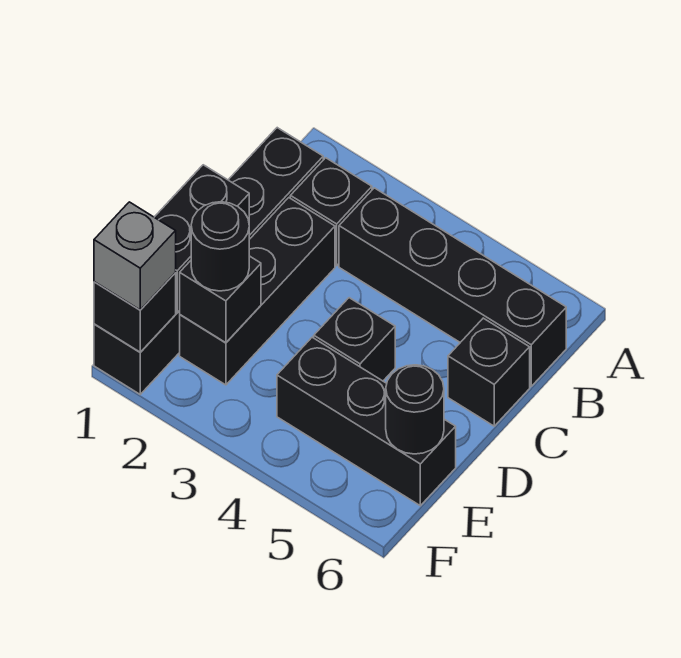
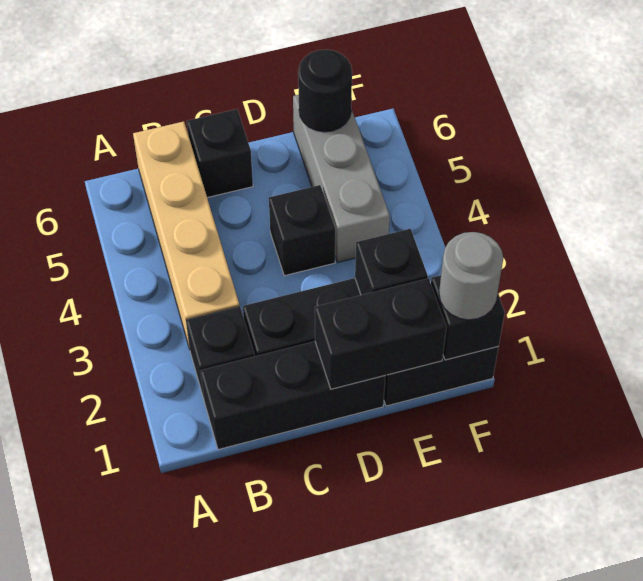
black 1x4 brick [339,188,566,386] -> tan 1x4 brick [133,121,240,349]
black 1x1 round brick [191,202,249,291] -> none
black 1x3 brick [277,337,456,506] -> grey 1x3 brick [293,95,390,262]
grey 1x1 brick [94,202,176,310] -> grey 1x1 round brick [439,232,503,320]

